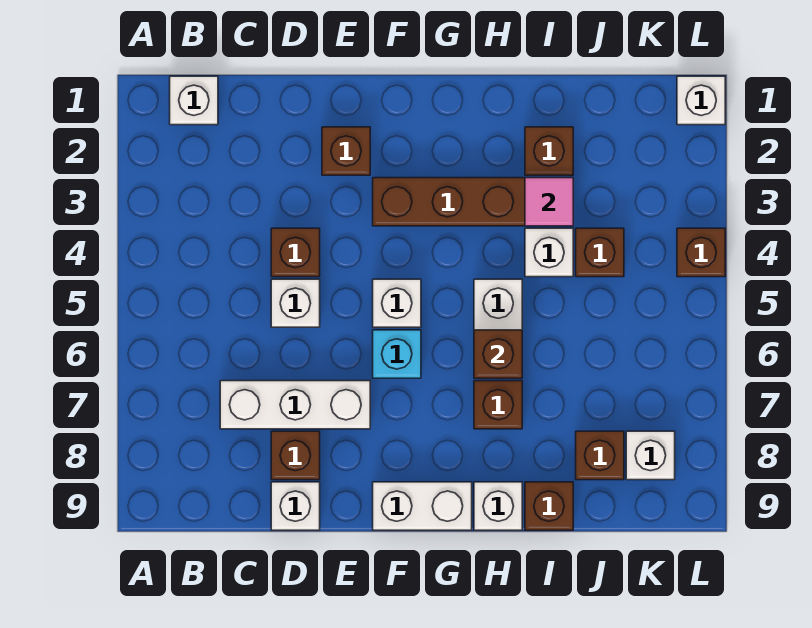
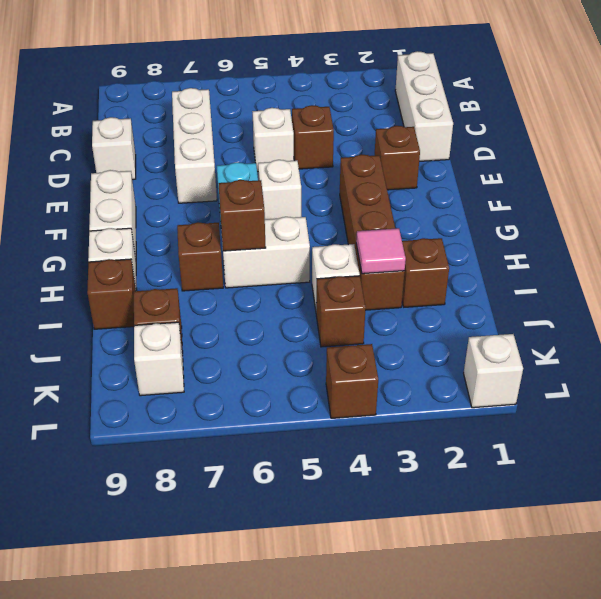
white 1x1 brick [170,76,218,125] -> white 1x3 brick [395,51,453,161]
brown 1x1 brick [271,431,320,480] -> none

